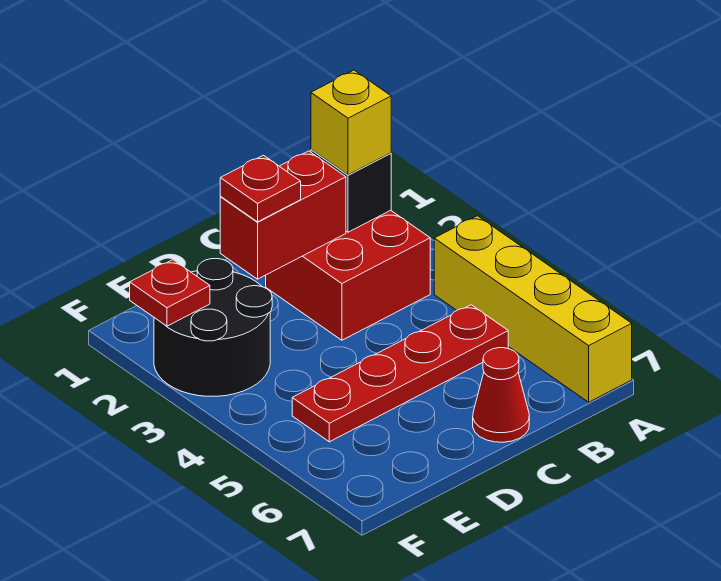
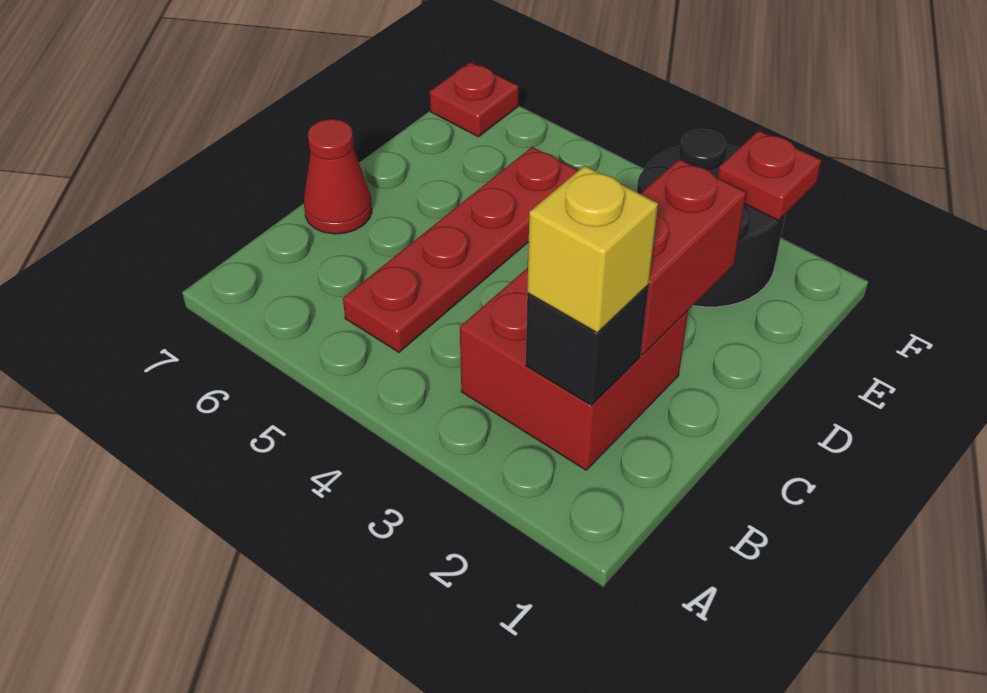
yellow 1x4 brick [434,216,632,402] -> none
red 1x1 plate [220,155,301,222] -> red 1x1 plate moved to [430,62,519,137]

